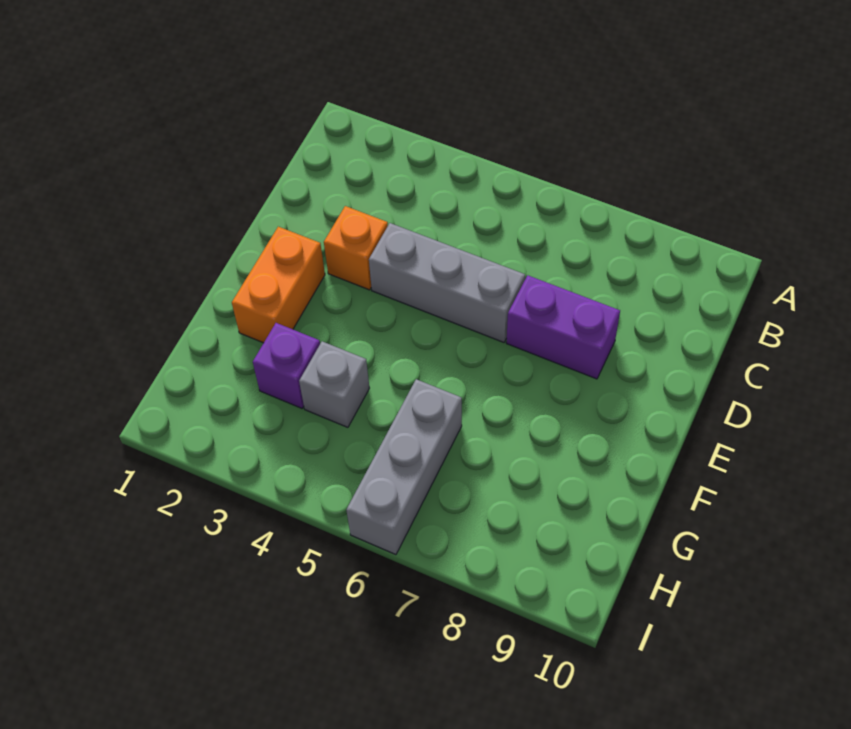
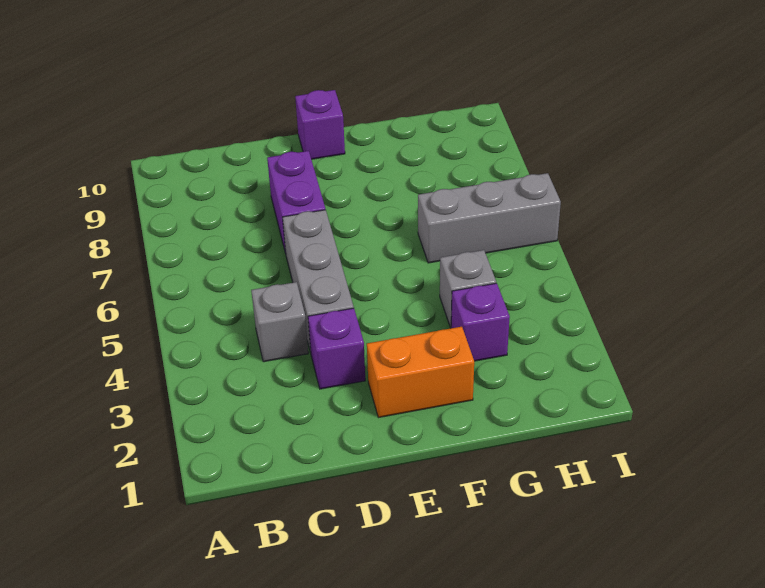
none -> grey 1x1 brick [251,282,308,362]
orange 1x1 brick [324,206,388,290] -> purple 1x1 brick [308,308,365,389]
none -> purple 1x1 brick [295,90,345,159]

